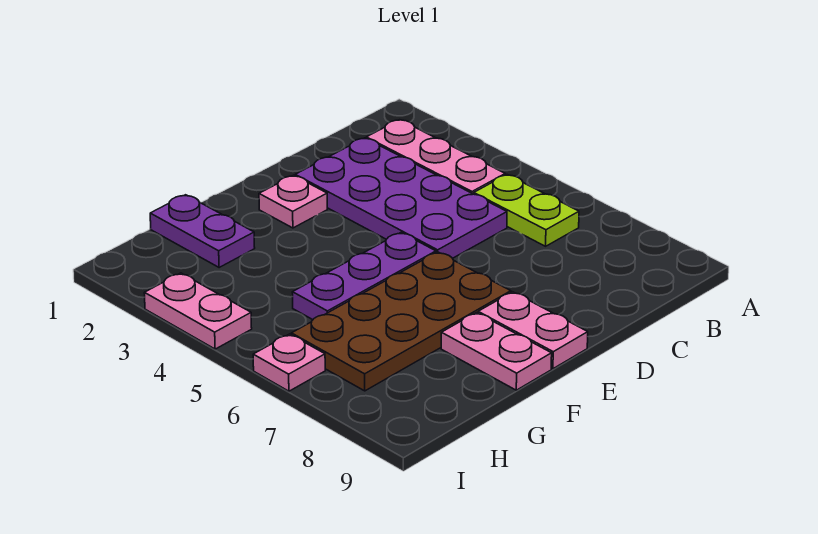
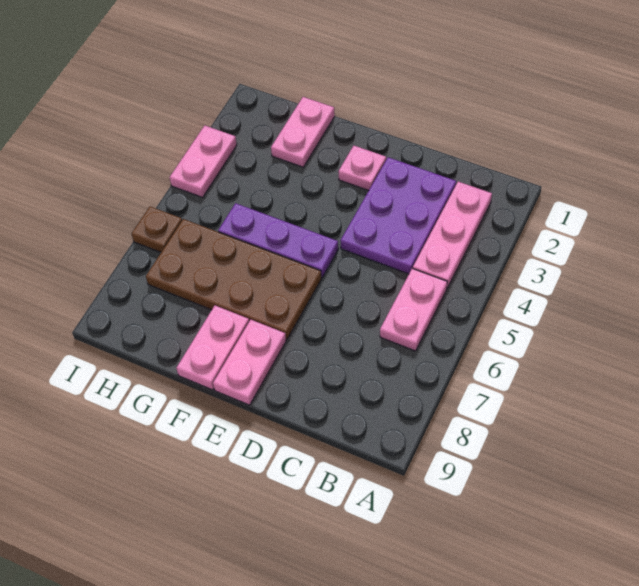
lime 1x2 plate [474,175,579,246] -> pink 1x2 plate [380,268,447,351]
purple 2x4 plate [295,138,507,258] -> purple 2x3 plate [340,157,456,274]
purple 1x2 plate [150,195,255,268] -> pink 1x2 plate [271,97,335,167]
pink 1x1 plate [253,334,325,391] -> brown 1x1 plate [132,206,182,252]

